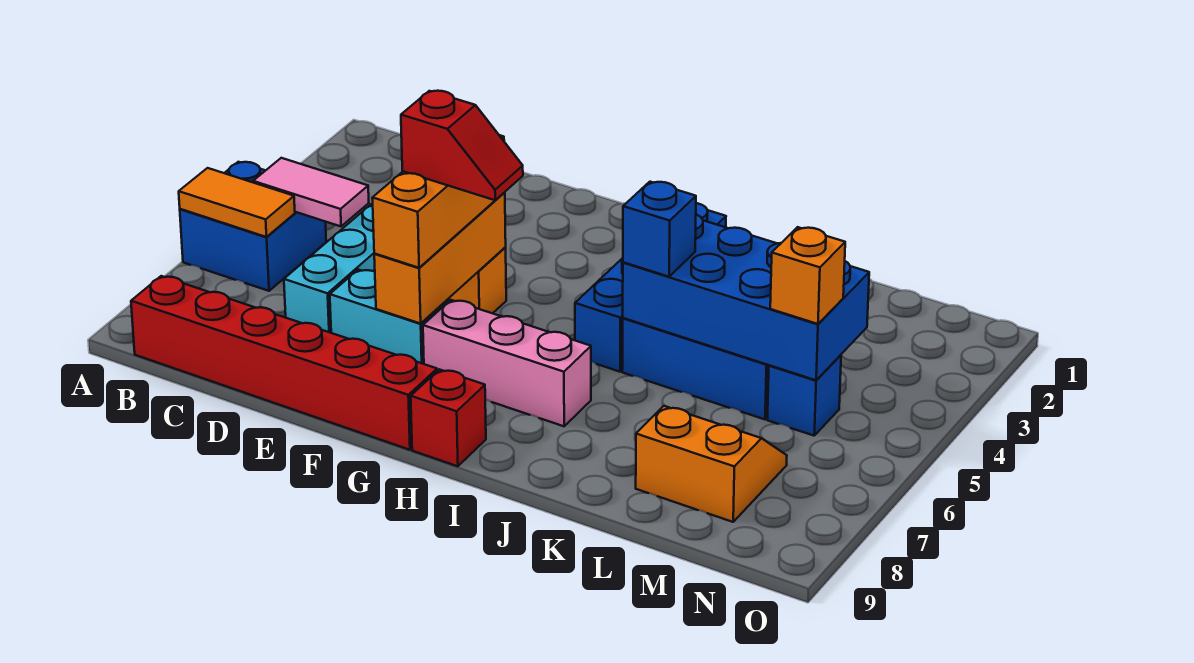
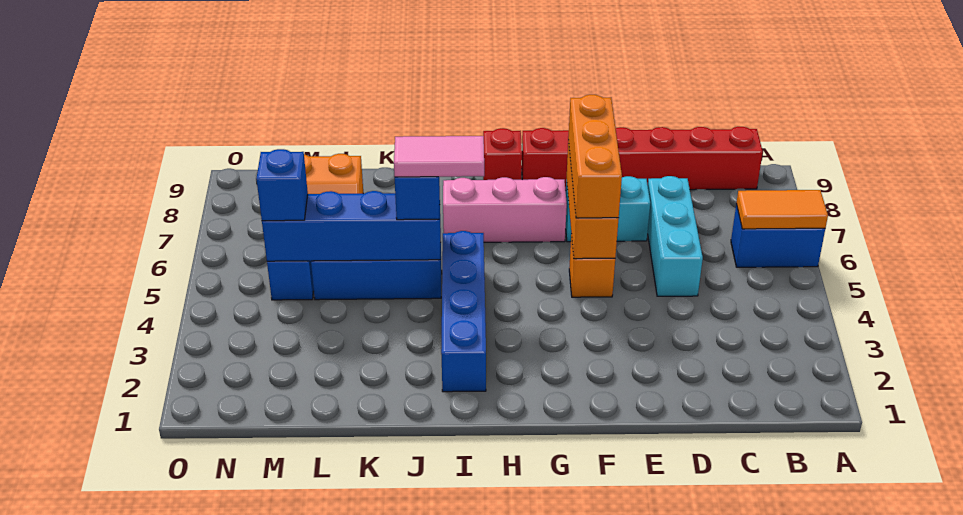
blue 2x2 brick [180,162,326,291] -> blue 1x2 brick [731,205,825,267]
pink 1x2 tile [253,158,369,226] -> pink 1x2 tile moved to [394,136,484,177]
red 1x2 slope [401,91,523,200] -> none
blue 2x4 brick [623,215,869,380] -> blue 1x4 brick [262,191,441,261]
orange 1x1 brick [770,227,845,324] -> blue 1x1 brick [256,149,308,221]

